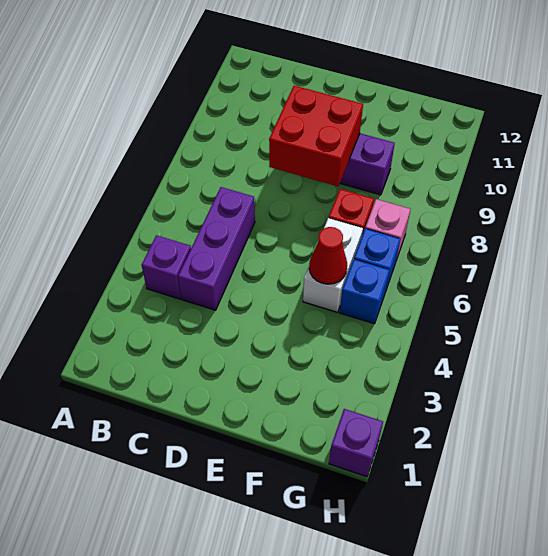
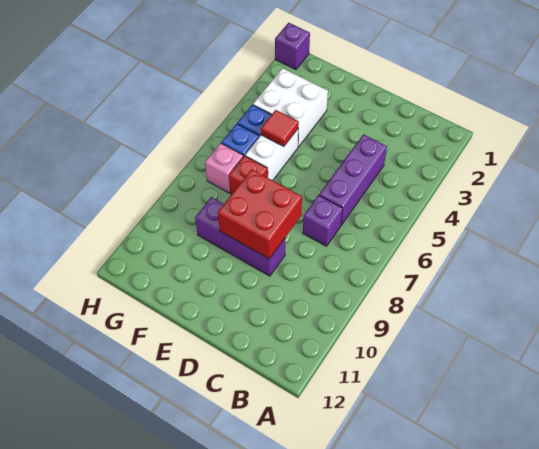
purple 1x1 brick [142,235,191,299] -> purple 1x1 brick moved to [303,195,343,246]
none -> white 2x2 brick [253,68,328,147]
red 1x1 cone [309,227,347,284] -> red 1x1 tile [261,110,299,147]

